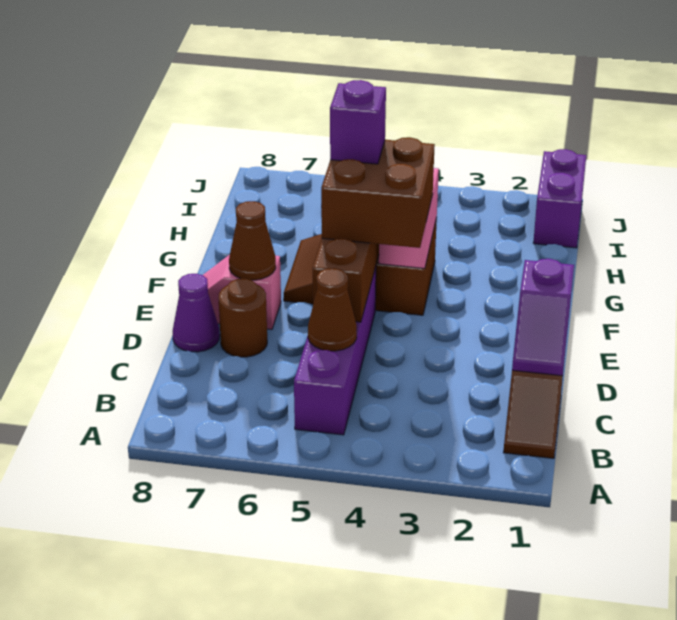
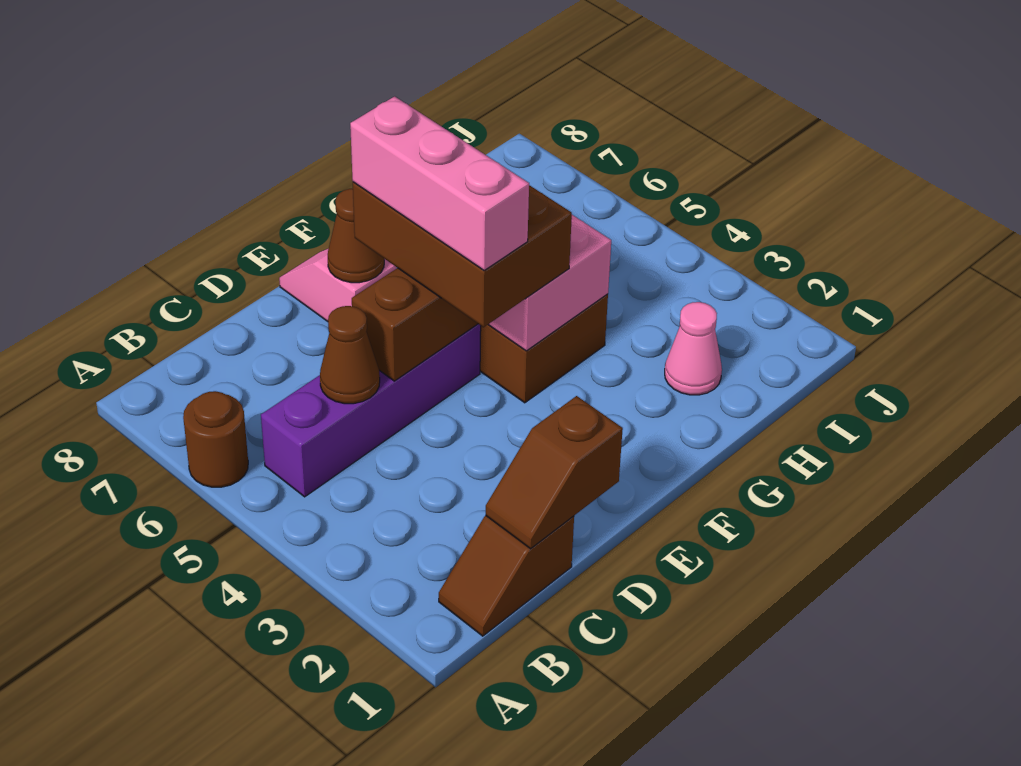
purple 1x2 slope [512,259,574,376] -> brown 1x2 slope [486,396,623,549]
brown 1x1 round brick [219,278,267,357] -> brown 1x1 round brick moved to [183,391,248,487]
purple 1x1 cone [173,274,220,352] -> none
brown 2x2 brick [321,137,435,248] -> brown 2x3 brick [353,182,572,327]
none -> pink 1x3 brick [350,96,529,270]
purple 1x1 brick [330,80,386,164] -> none
none -> pink 1x1 cone [665,302,722,395]
purple 1x2 brick [533,149,586,248] -> none

